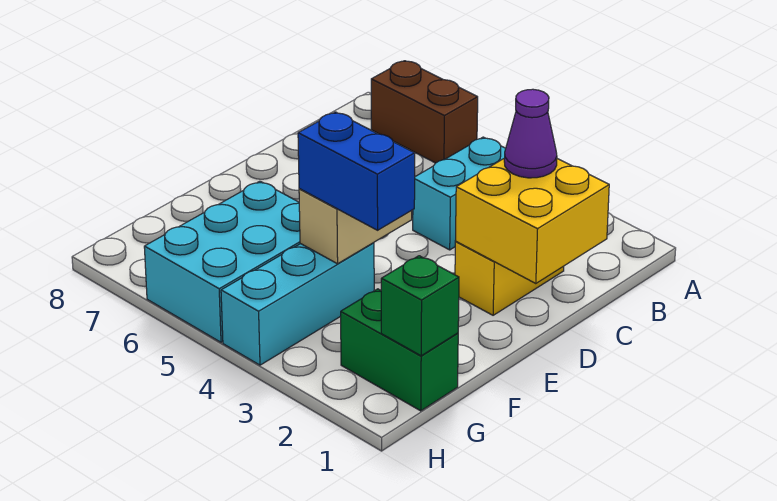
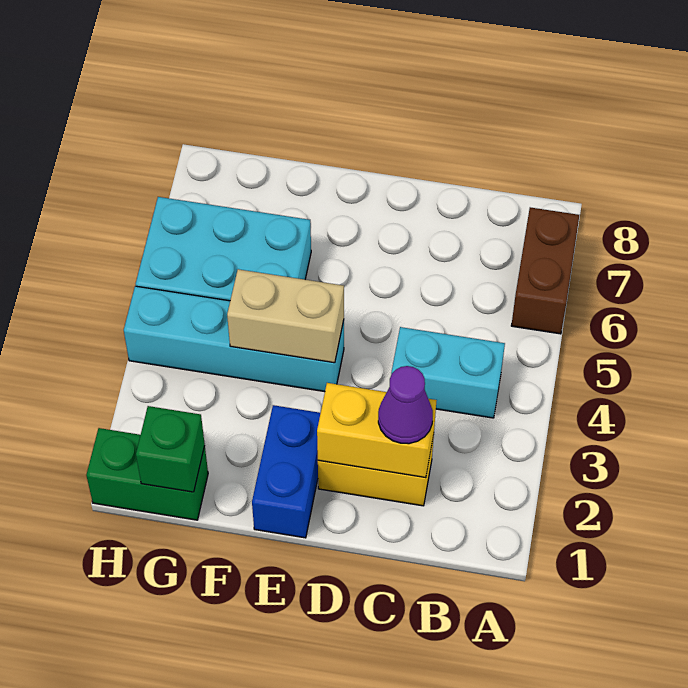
yellow 2x2 brick [455,159,609,284] -> yellow 1x2 brick [317,383,436,478]
blue 1x2 brick [298,112,415,230] -> blue 1x2 brick moved to [252,405,320,538]
cyan 1x3 brick [221,243,374,365] -> cyan 1x4 brick [124,286,344,392]
green 1x2 brick [341,289,458,411] -> green 1x2 brick turned to [86,428,208,520]

